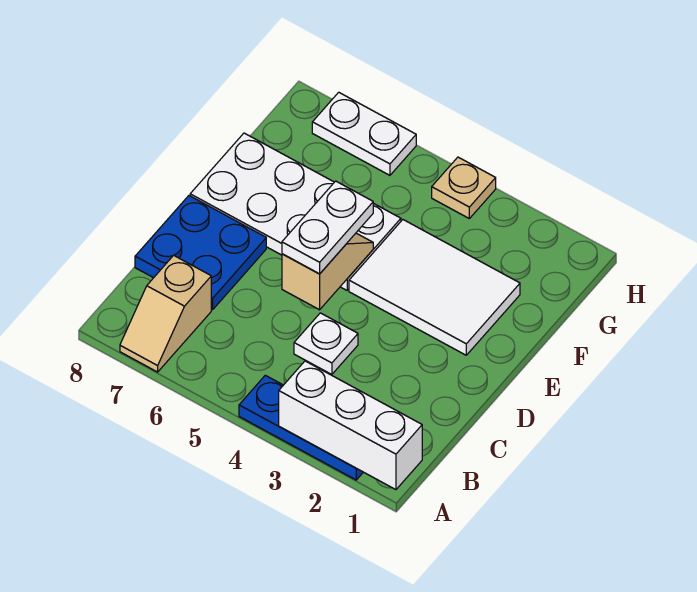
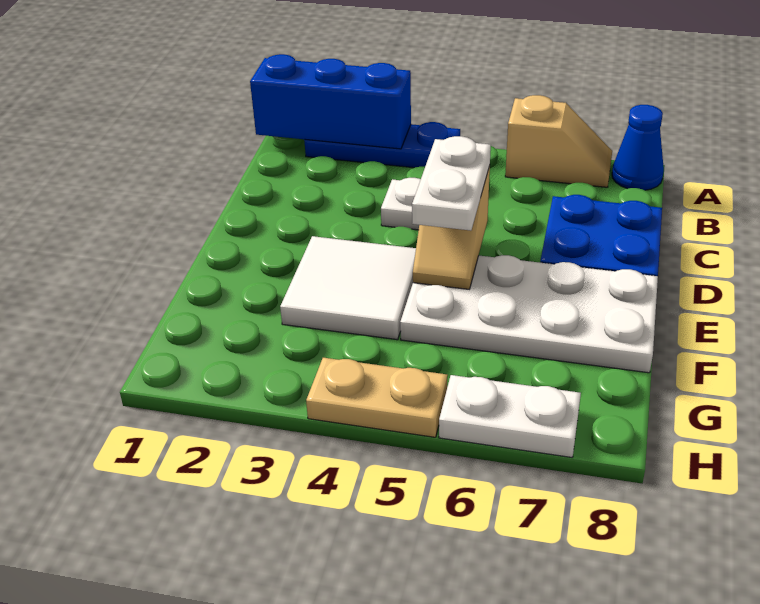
white 1x3 brick [279,361,422,490] -> blue 1x3 brick [250,54,411,149]
tan 1x2 slope [120,255,211,372] -> tan 1x2 slope turned to [505,95,612,187]
none -> blue 1x1 cone [612,105,664,190]
white 2x3 tile [349,220,520,355] -> white 2x2 tile [280,236,416,340]
tan 1x1 plate [432,157,496,218] -> tan 1x2 plate [306,358,448,437]

